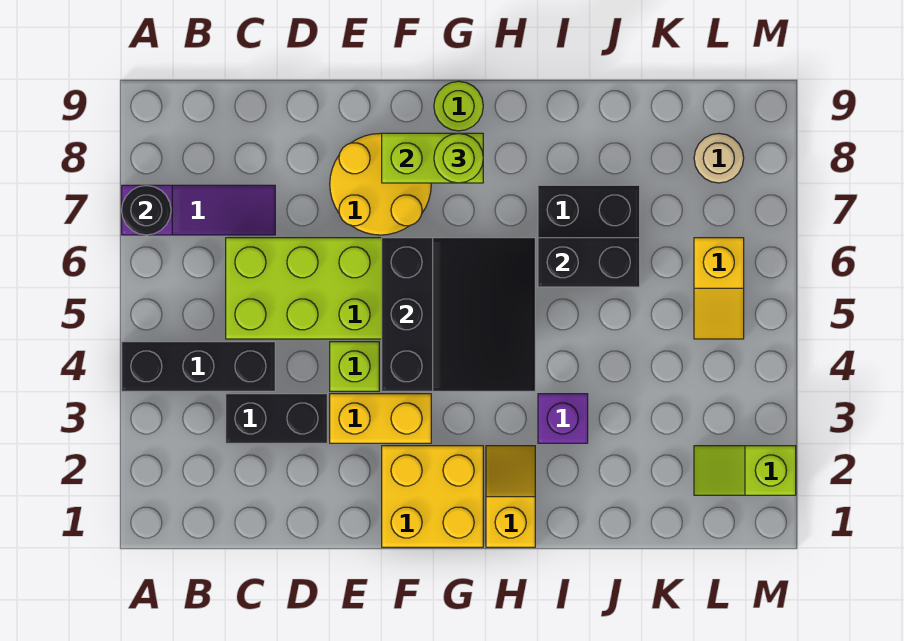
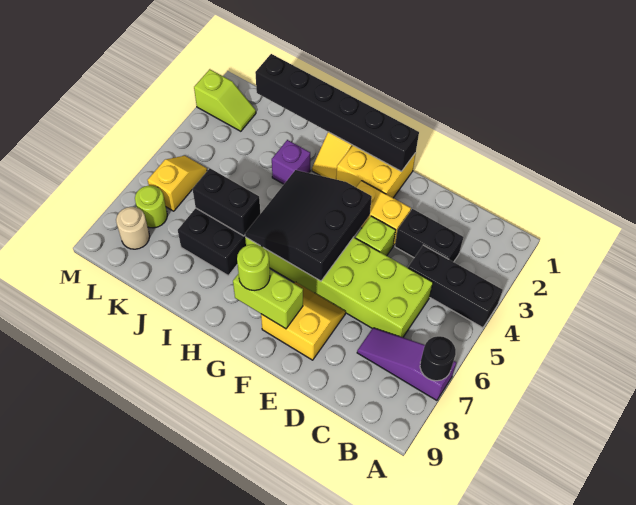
yellow 2x2 round brick [330,133,431,235] -> yellow 2x2 slope [261,282,346,360]
none -> black 1x6 brick [255,54,419,172]
lime 1x1 round brick [434,81,483,131] -> lime 1x1 round brick moved to [135,185,167,228]

